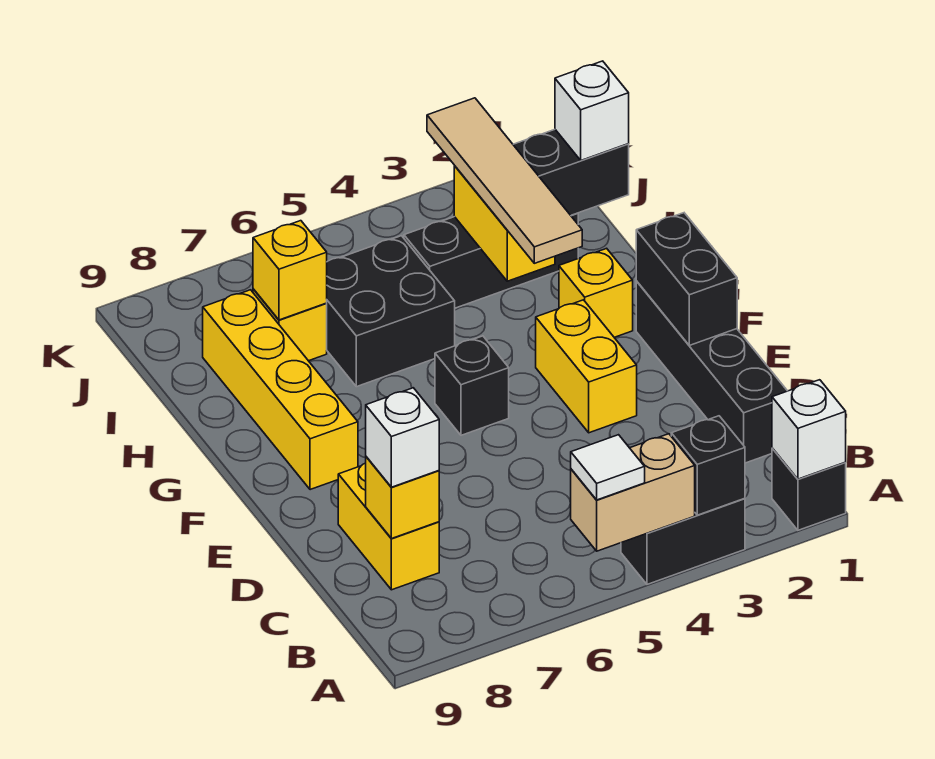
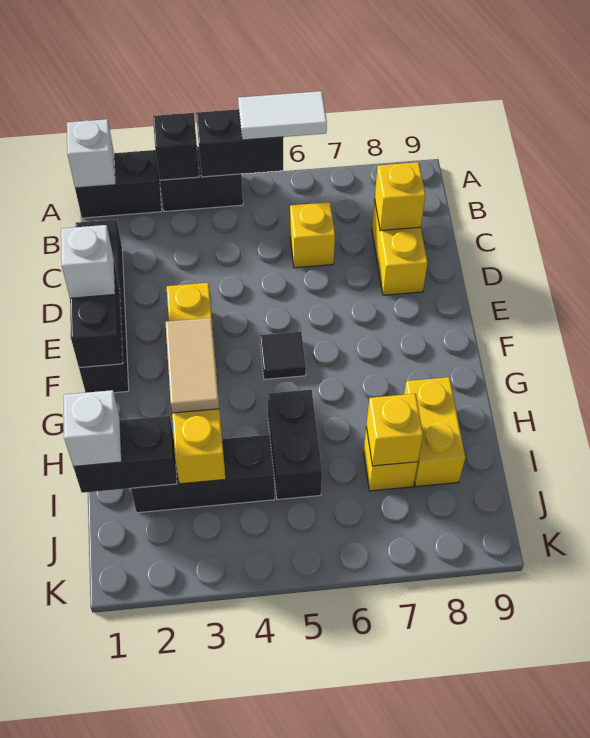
black 1x1 brick [772,448,846,530] -> black 1x2 brick [75,150,162,218]
tan 1x2 brick [571,434,695,551] -> black 1x2 brick [196,109,283,177]
white 1x1 tile [571,435,645,500] -> white 1x2 tile [238,91,327,140]
white 1x1 brick [366,388,439,487] -> white 1x1 brick moved to [61,225,115,298]
black 1x1 brick [435,336,509,435] -> black 1x1 tile [260,331,306,379]
yellow 1x4 brick [203,290,358,490] -> yellow 1x2 brick [404,377,465,487]
yellow 1x1 brick [559,248,633,337] -> yellow 1x1 brick moved to [290,202,335,268]
tan 1x4 tile [427,98,582,263] -> tan 1x2 tile [165,318,219,413]
black 2x2 brick [327,236,455,387] -> black 1x2 brick [268,390,322,500]

